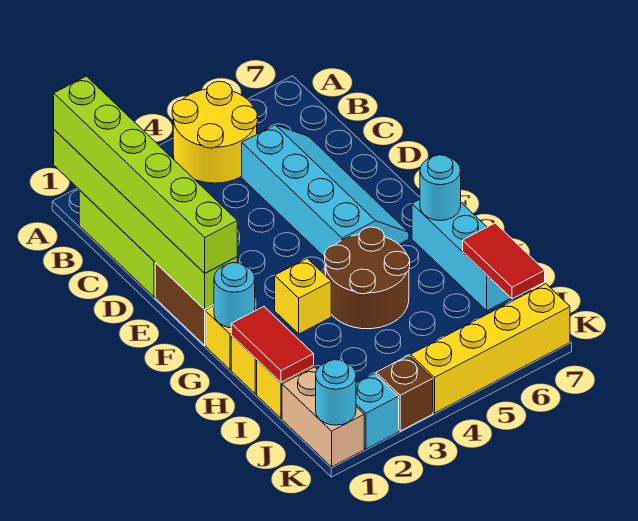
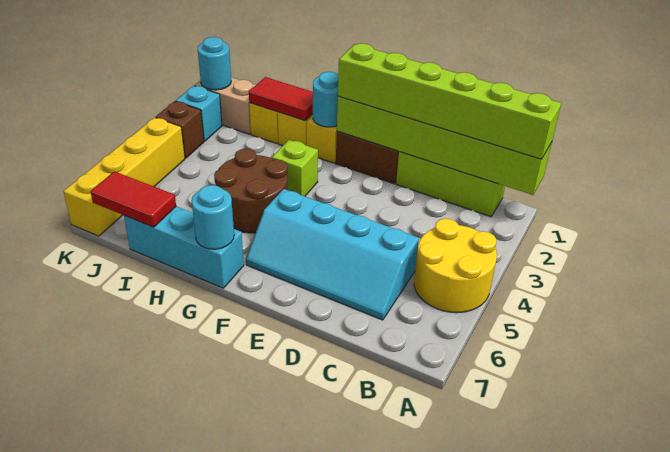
yellow 1x1 brick [275,258,331,334] -> lime 1x1 brick [272,140,318,196]

